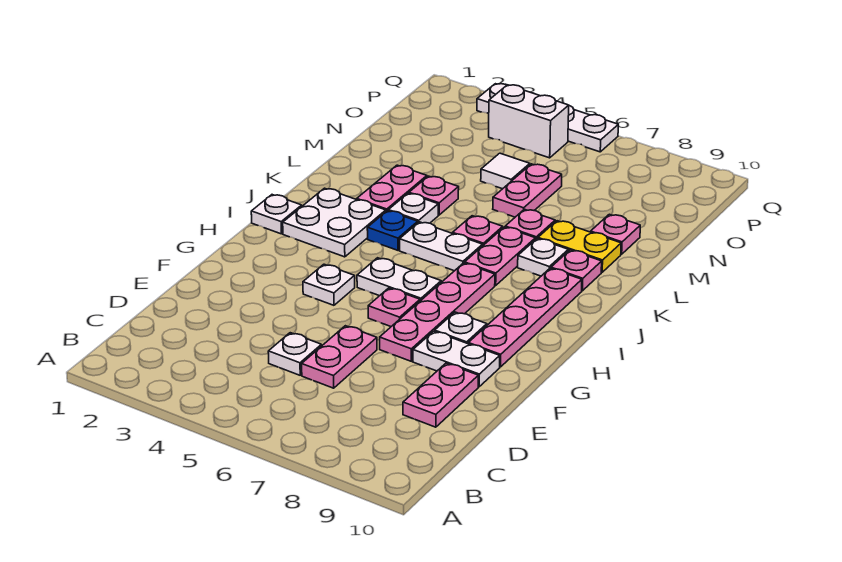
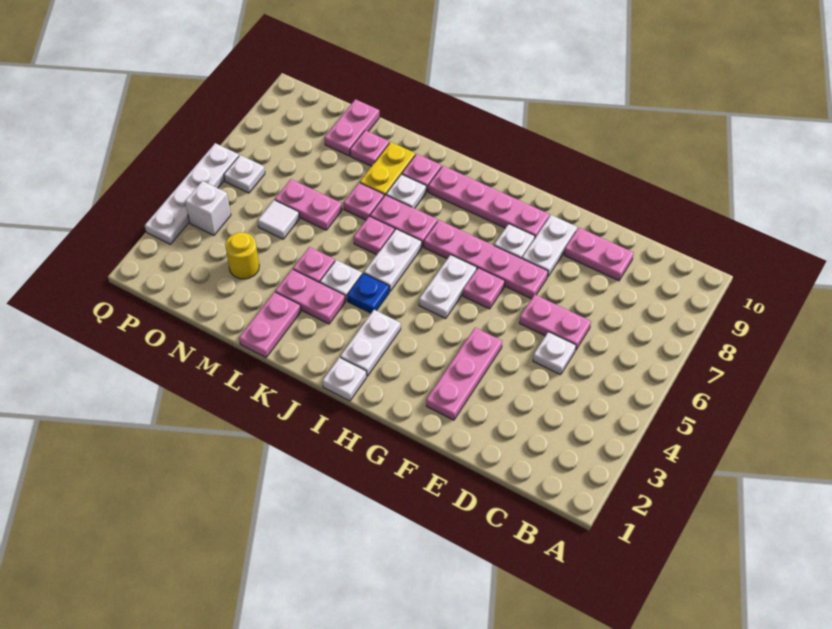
none -> pink 1x3 plate [426,328,502,420]
white 1x1 plate [303,264,355,305] -> white 1x1 plate moved to [224,155,265,193]
white 2x2 plate [283,188,386,257] -> white 1x2 plate [340,310,401,376]
none -> pink 1x2 plate [239,292,301,358]
none -> yellow 1x1 round brick [225,232,259,279]
none -> pink 1x2 plate [325,99,379,156]
white 1x2 brick [489,85,569,158] -> white 1x1 brick [185,181,231,235]

